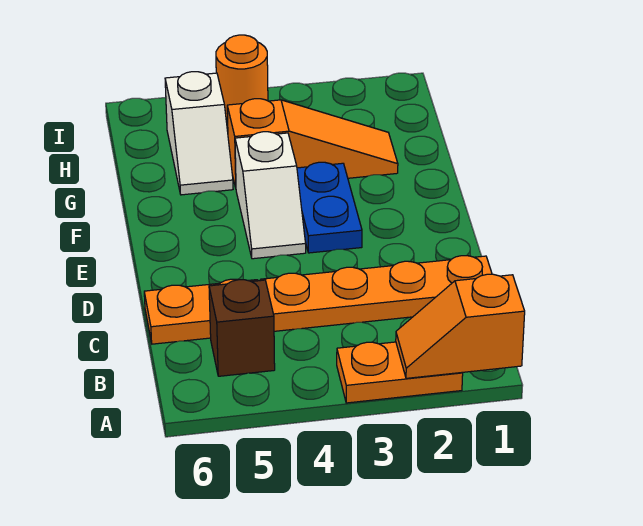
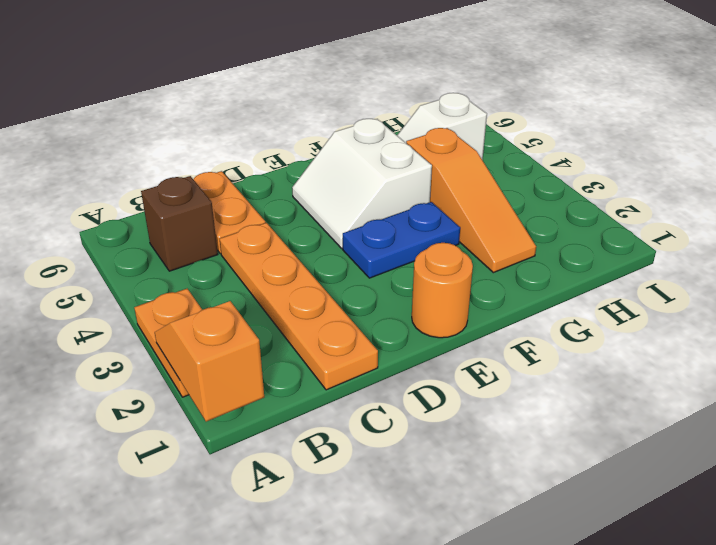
white 1x2 slope [235,132,306,259] -> white 2x2 slope [292,119,432,249]
orange 1x1 round brick [216,35,268,118] -> orange 1x1 round brick moved to [412,243,473,338]

